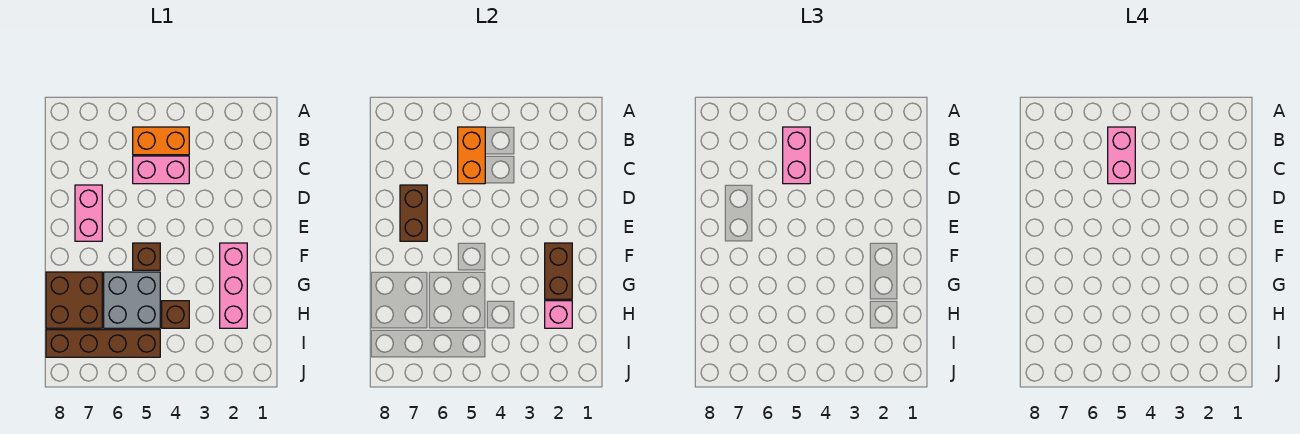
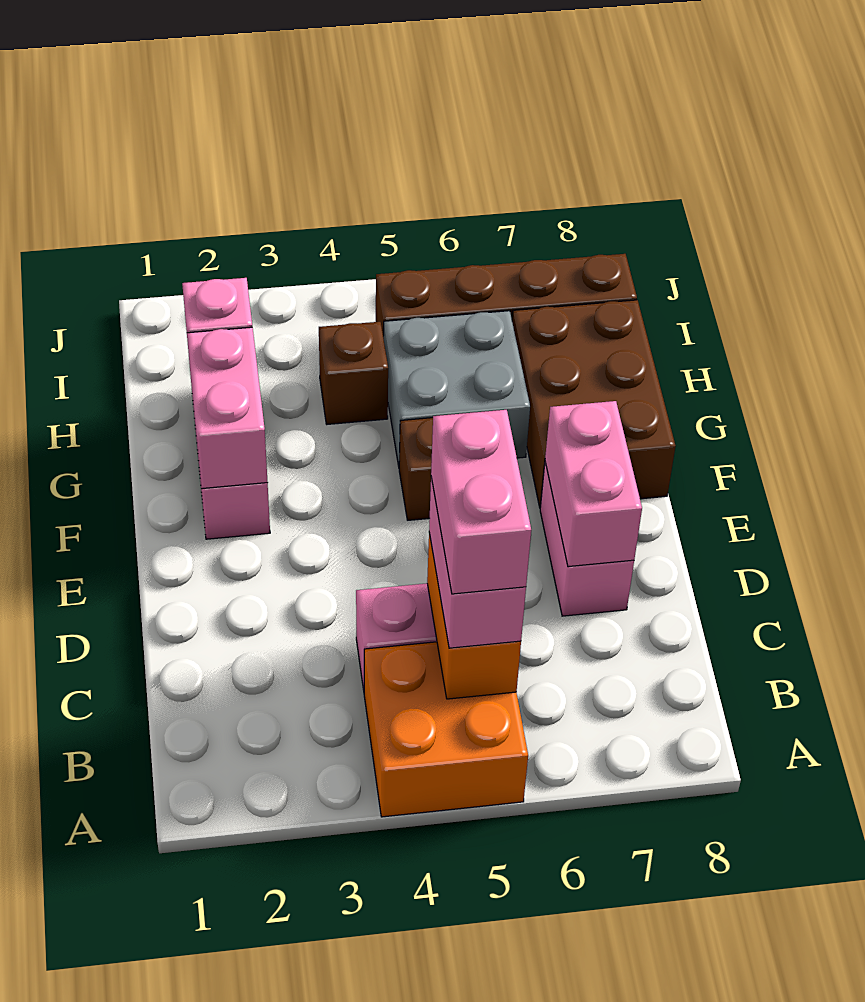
orange 1x2 brick [133,127,189,155] -> orange 2x2 brick [364,642,528,817]
brown 1x2 brick [400,185,427,241] -> pink 1x2 brick [545,401,642,567]
brown 1x2 brick [545,243,572,299] -> pink 1x2 brick [187,327,268,489]
brown 2x2 brick [46,272,102,328] -> brown 2x3 brick [512,300,676,507]

